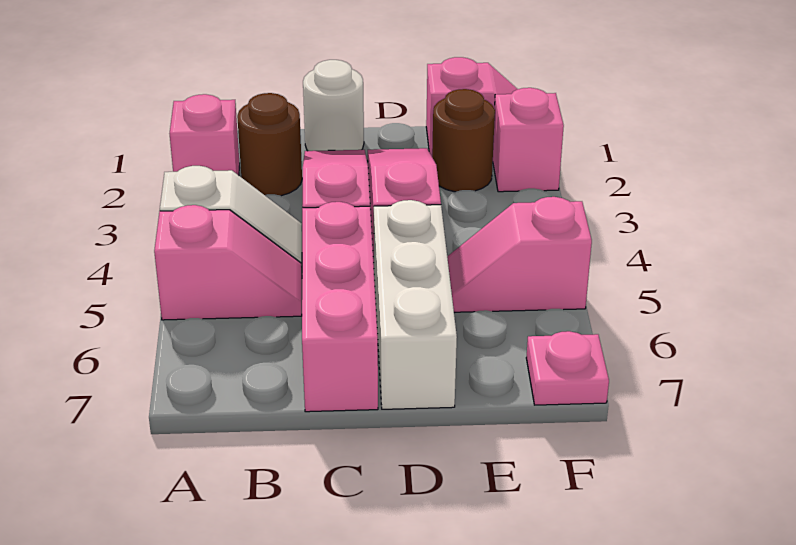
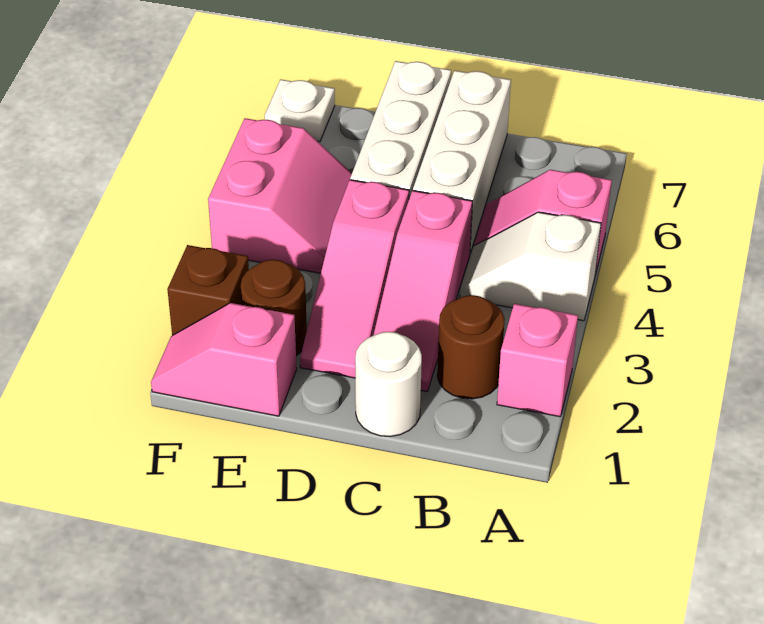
pink 1x3 brick [302,202,378,412] -> white 1x3 brick [413,71,511,253]
pink 1x2 slope [447,197,592,312] -> pink 2x2 slope [208,118,352,273]
pink 1x1 brick [493,88,564,192] -> brown 1x1 brick [167,245,249,335]
pink 1x1 plate [526,331,609,405] -> white 1x1 plate [265,79,335,142]

